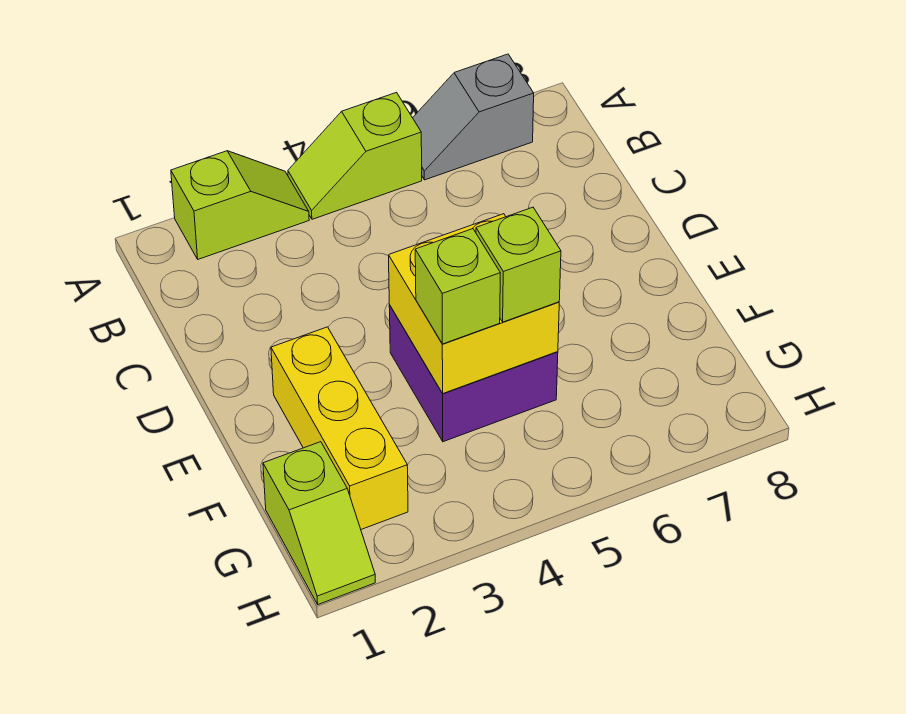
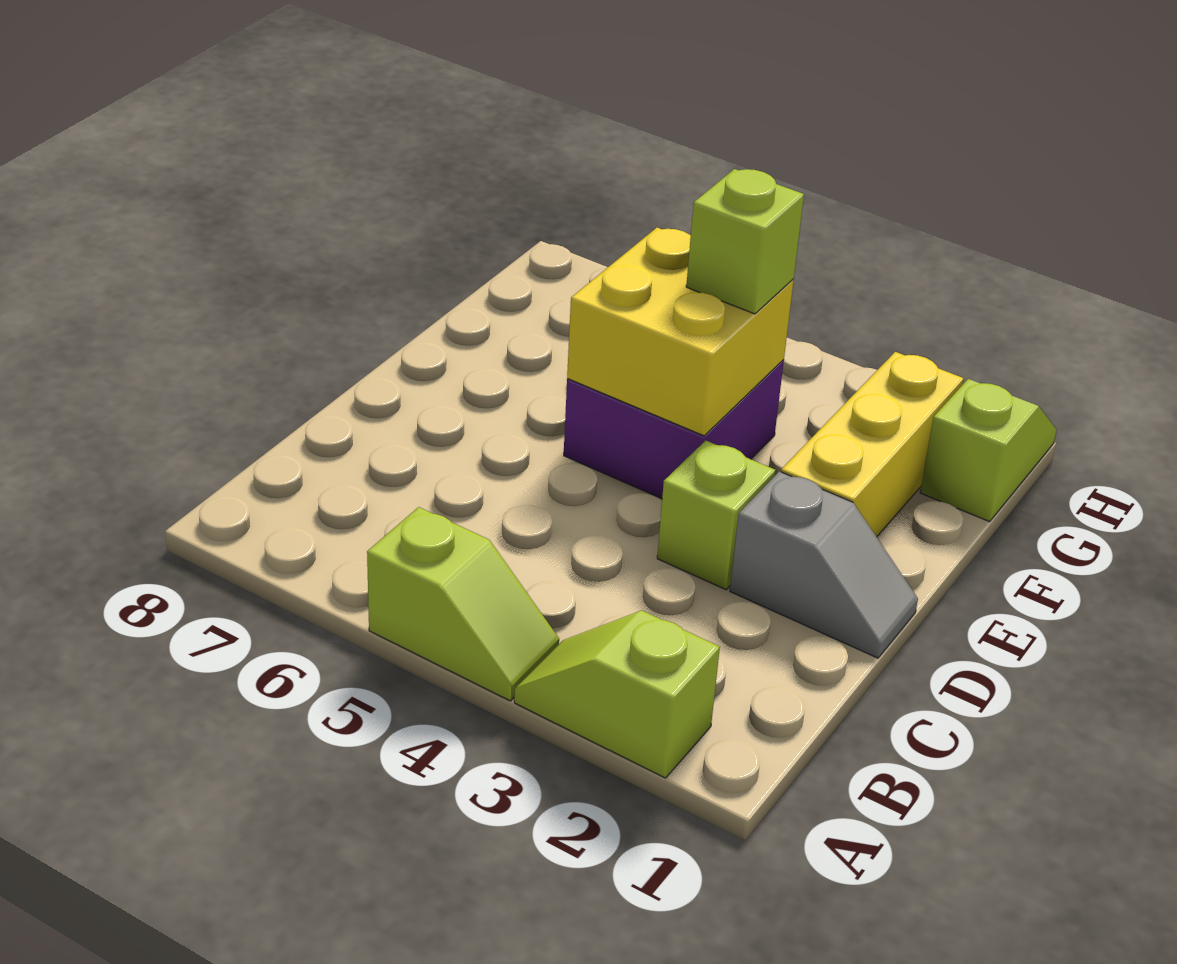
grey 1x2 slope [413,54,534,180] -> grey 1x2 slope moved to [730,471,918,658]
lime 1x1 brick [476,207,561,322] -> lime 1x1 brick moved to [657,440,776,590]

